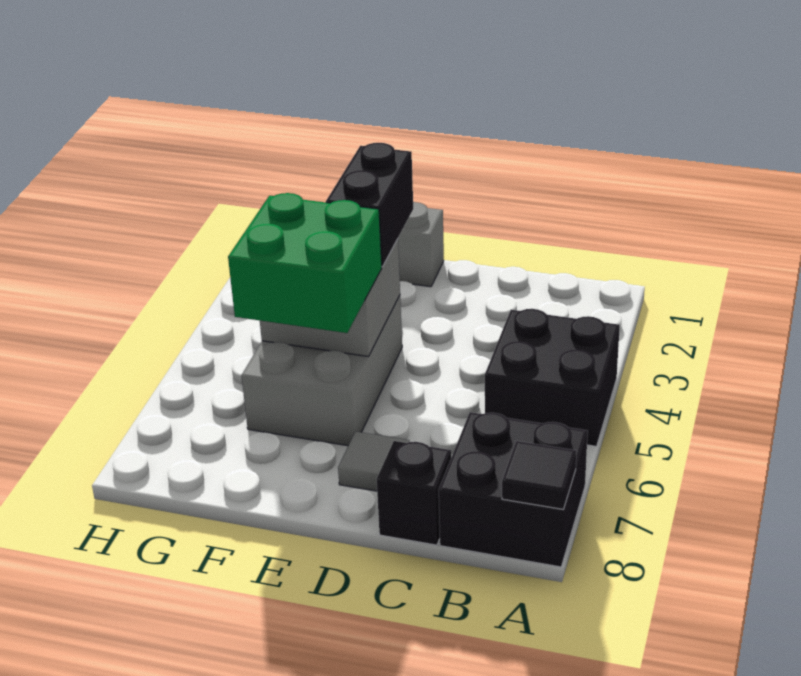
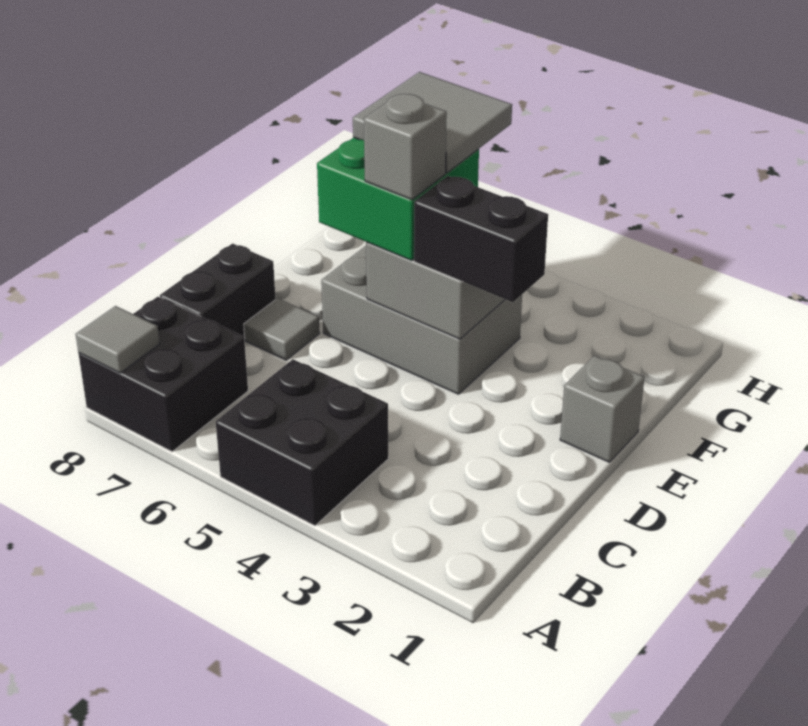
black 1x1 tile [502,441,576,509] -> grey 1x1 tile [76,306,160,373]
black 1x1 brick [377,441,451,545] -> black 1x2 brick [160,243,276,339]
none -> grey 1x1 brick [364,94,447,200]
none -> grey 2x2 tile [353,72,512,173]

